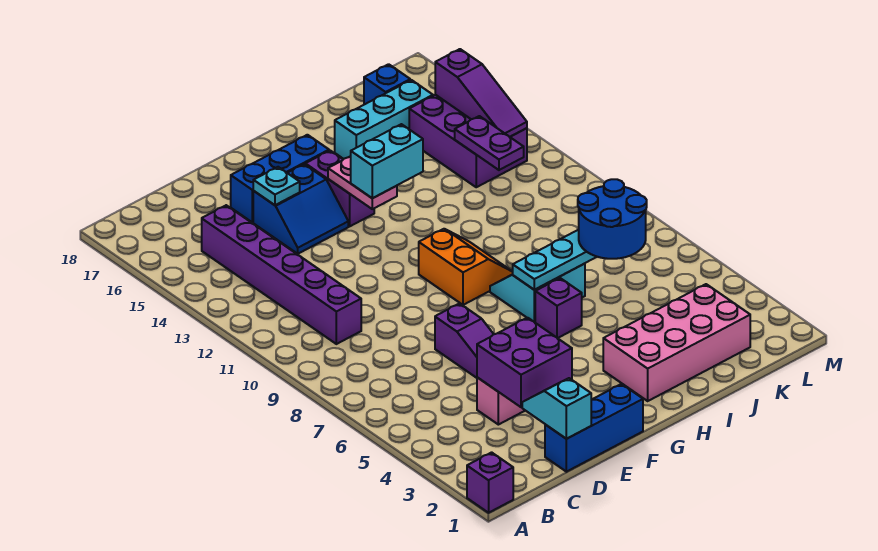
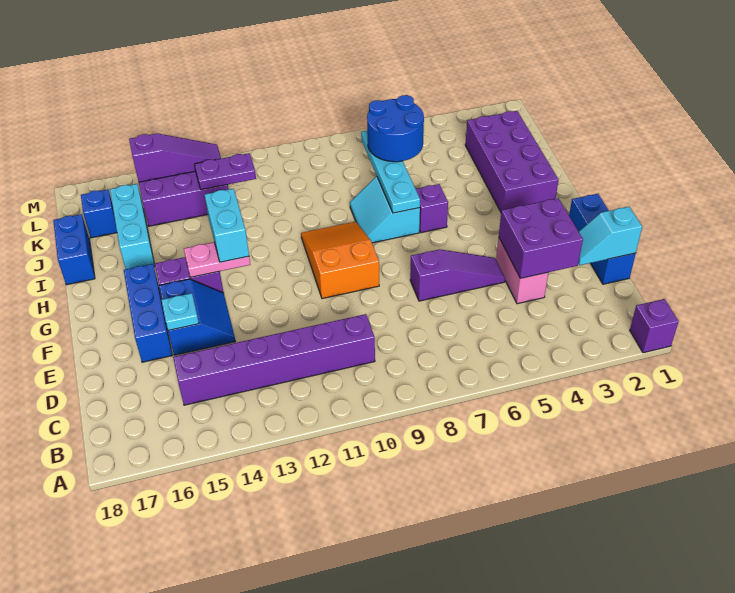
orange 2x2 slope [419,229,513,305] -> orange 2x3 slope [301,222,379,299]
pink 2x4 brick [603,284,750,401] -> purple 2x4 brick [465,111,559,212]
none -> blue 1x2 brick [53,214,95,285]

